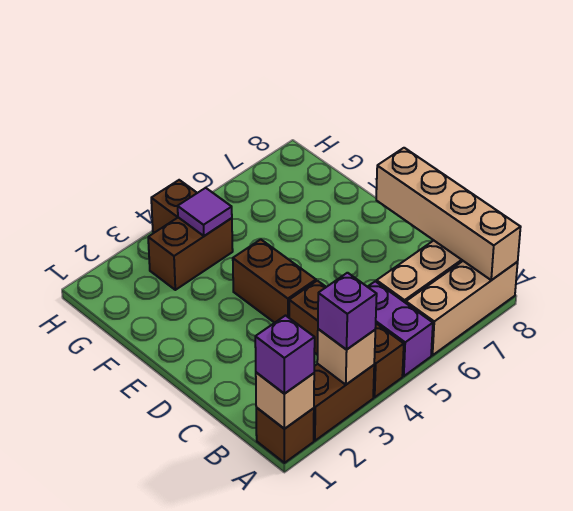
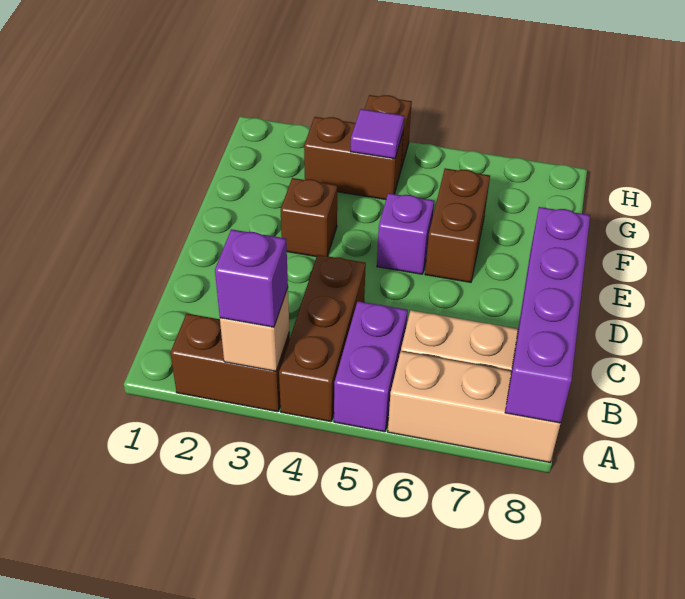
brown 1x1 brick [256,408,314,463] -> brown 1x1 brick moved to [281,178,337,257]
tan 1x1 brick [256,372,314,429] -> none
purple 1x1 brick [255,316,315,394] -> purple 1x1 brick moved to [377,193,434,274]
tan 1x4 brick [376,148,521,280] -> purple 1x4 brick [505,207,590,423]
brown 1x2 brick [233,239,316,323] -> brown 1x2 brick moved to [425,168,490,282]

